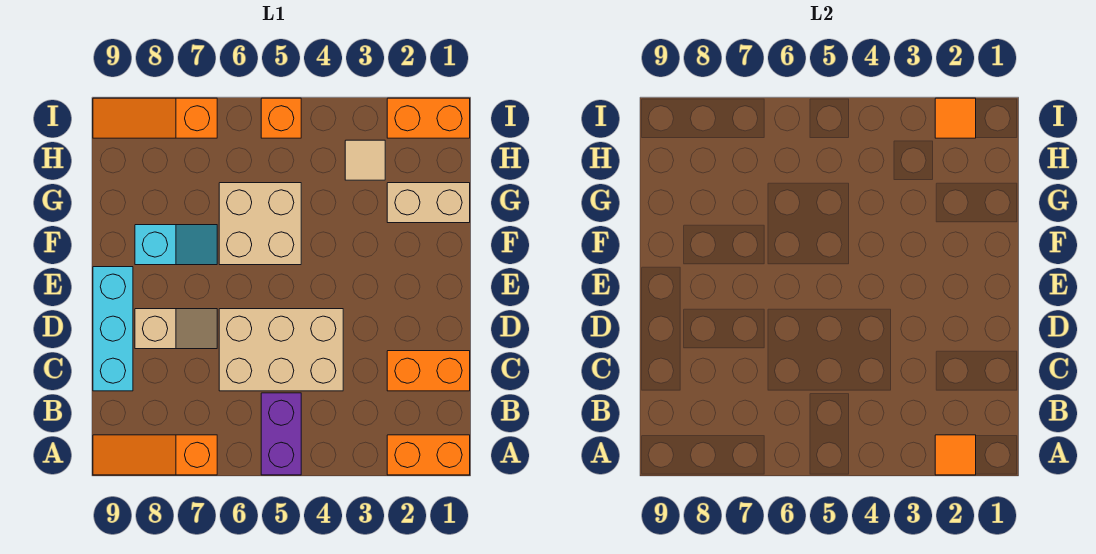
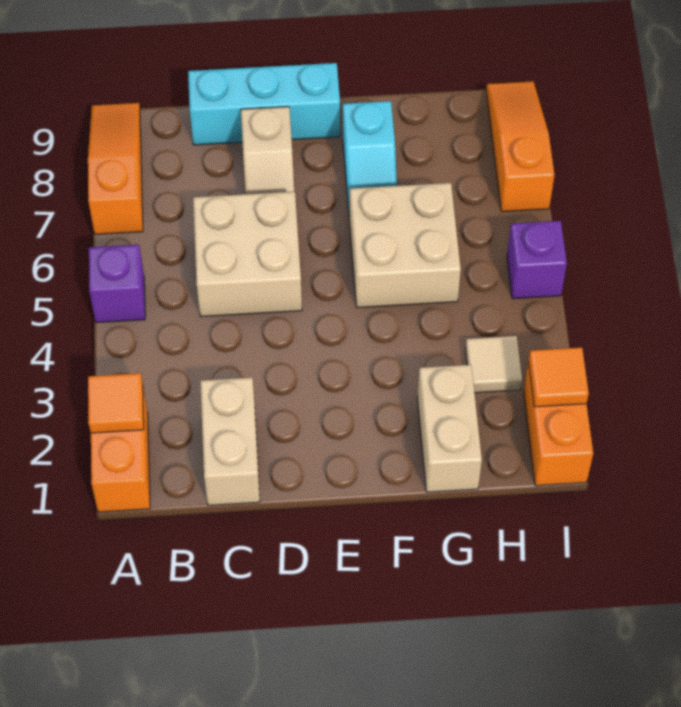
purple 1x2 brick [261,393,301,475] -> purple 1x1 brick [89,245,145,323]
orange 1x2 brick [387,351,470,391] -> tan 1x2 brick [200,378,260,505]
tan 2x3 brick [219,309,343,391] -> tan 2x2 brick [193,192,302,317]
orange 1x1 brick [261,98,301,138] -> purple 1x1 brick [507,221,567,299]

